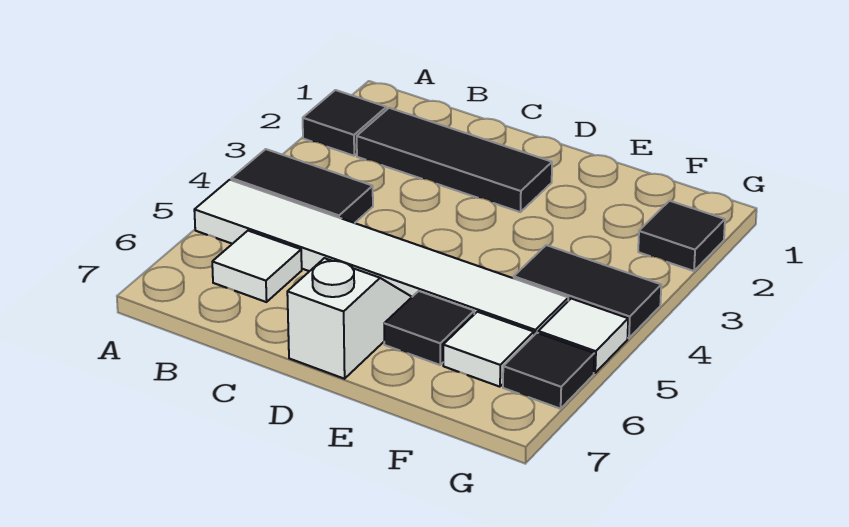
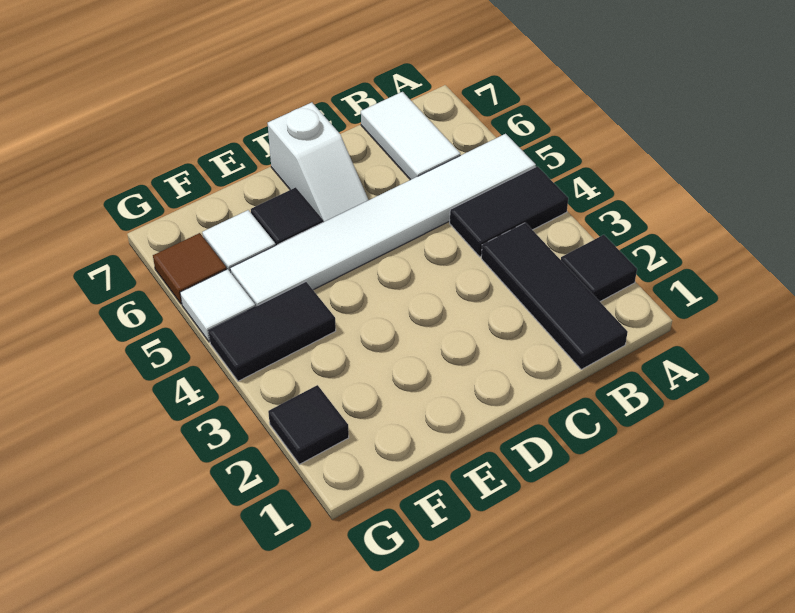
black 1x3 tile [357,108,552,212] -> black 1x3 tile turned to [481,223,628,369]
white 1x1 tile [212,231,302,302] -> white 1x2 tile [361,92,460,180]
black 1x1 tile [503,333,594,409] -> brown 1x1 tile [153,233,227,304]

